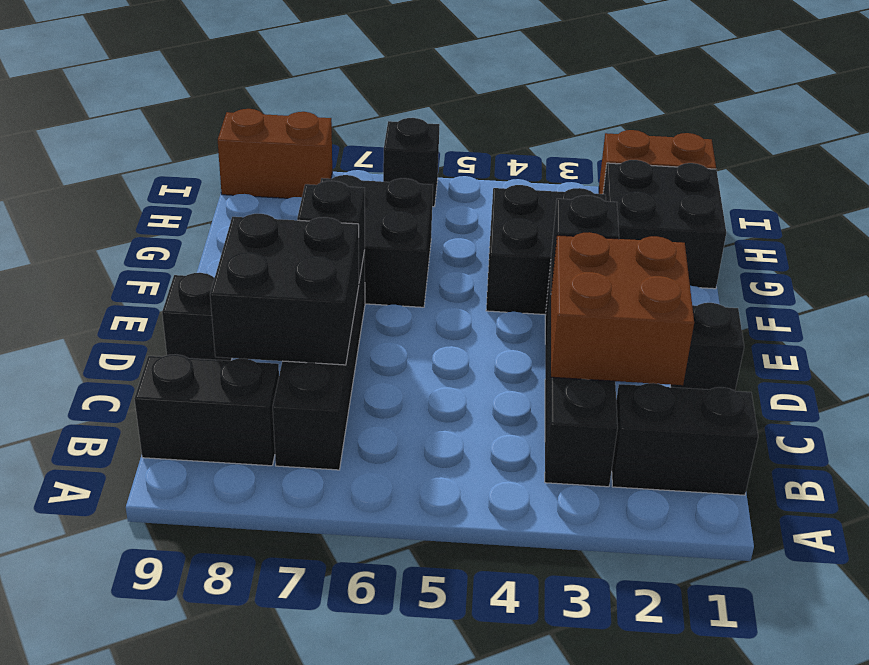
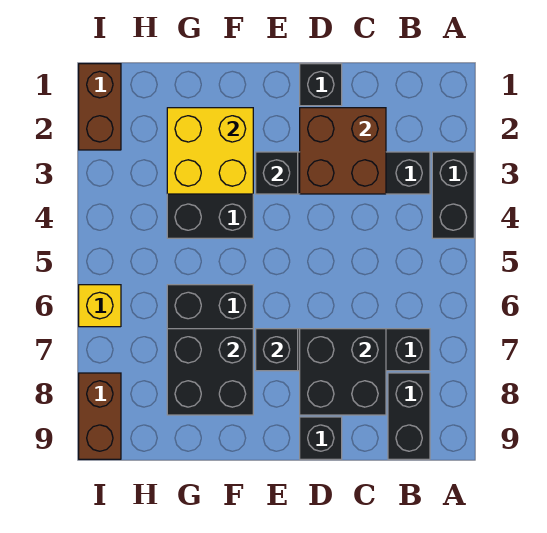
black 1x2 brick [612,383,758,495] -> black 1x2 brick moved to [432,152,474,238]
none -> yellow 2x2 brick [167,108,253,194]
black 2x2 brick [603,160,726,289] -> black 2x2 brick moved to [167,329,253,415]
black 1x1 brick [383,118,439,207] -> yellow 1x1 brick [79,285,121,327]

